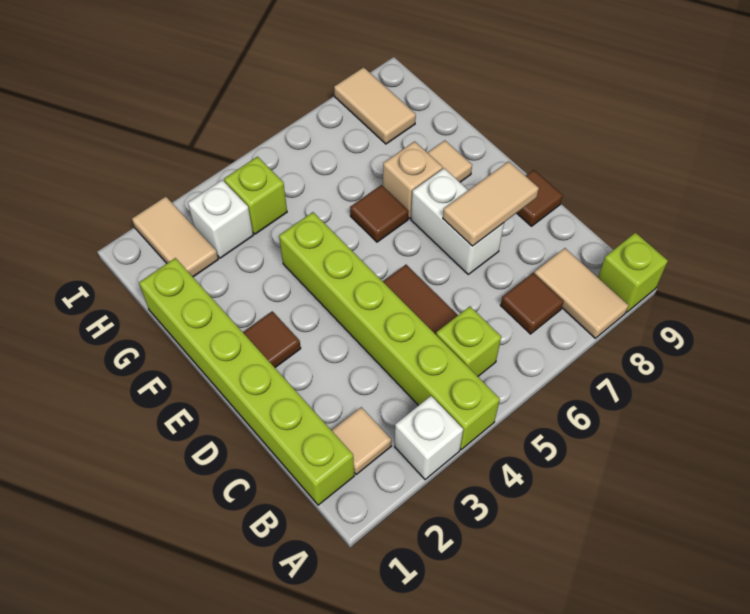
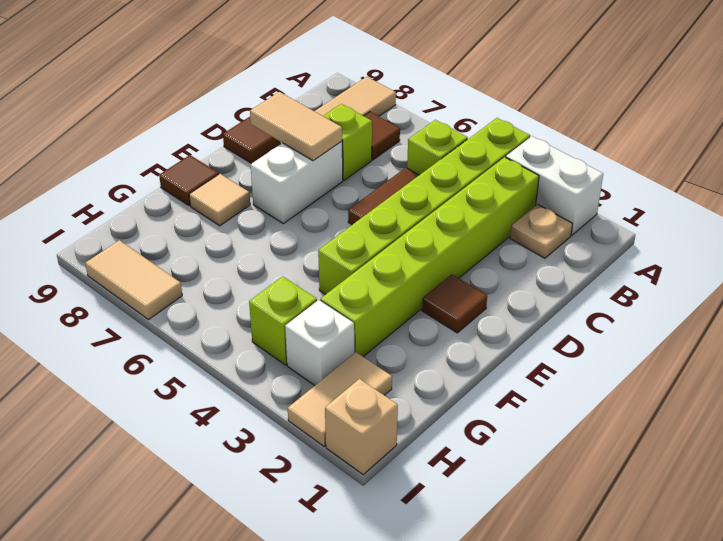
white 1x1 brick [395,396,463,480] -> white 1x2 brick [506,136,603,235]
lime 1x1 brick [598,233,668,312] -> lime 1x1 brick moved to [323,104,372,180]
lime 1x6 brick [139,258,354,505] -> lime 1x6 brick moved to [320,157,539,356]
tan 1x1 tile [331,407,391,475] -> tan 1x1 plate [510,204,572,258]
brown 1x1 tile [350,185,409,242] -> brown 1x1 tile moved to [159,155,219,206]
tan 1x1 brick [383,141,443,218] -> tan 1x1 brick moved to [325,379,398,475]
tan 1x2 tile [334,67,416,144] -> tan 1x2 tile turned to [85,240,182,320]

